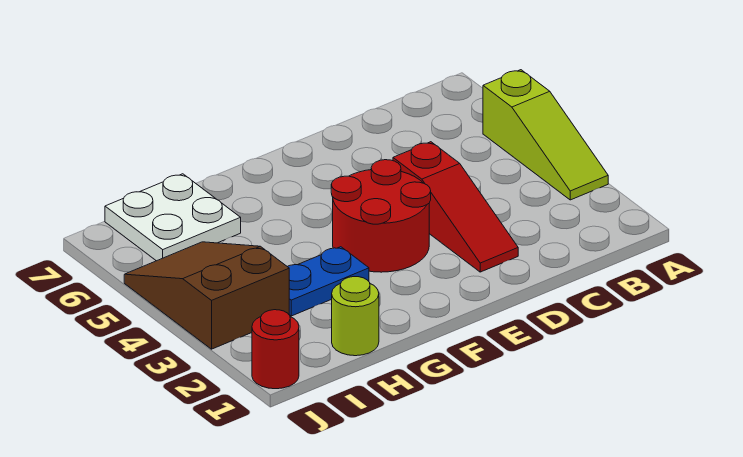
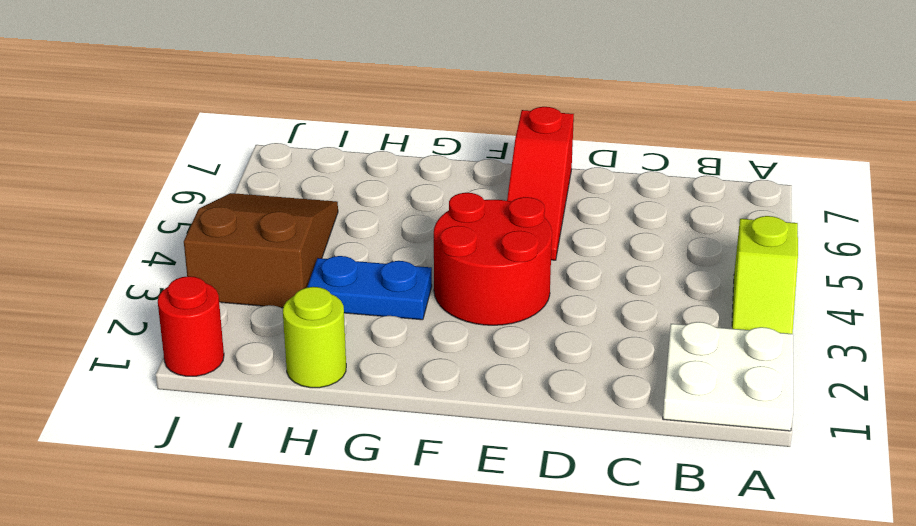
lime 1x3 slope [483,70,608,200] -> lime 1x2 slope [732,216,798,334]
red 1x3 slope [393,142,518,272] -> red 1x3 slope moved to [507,107,574,260]
white 2x2 plate [105,174,241,261] -> white 2x2 plate moved to [663,322,793,431]

